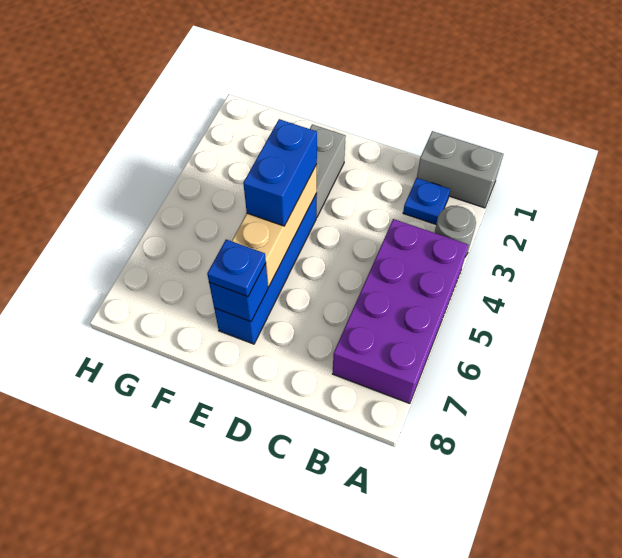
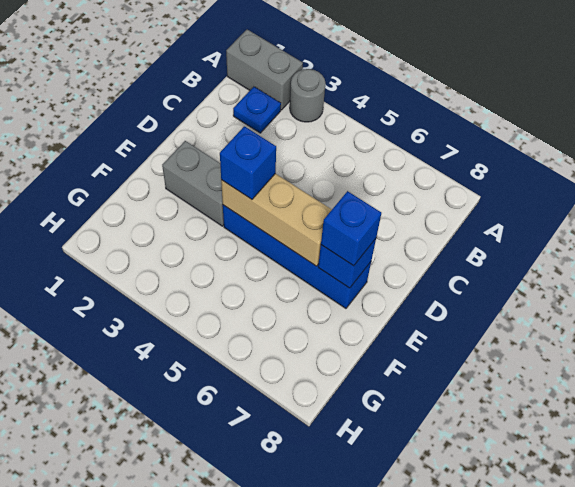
grey 1x2 brick [417,131,503,208] -> grey 1x2 brick turned to [226,29,303,110]
purple 2x4 brick [333,219,468,404] -> none
blue 1x2 brick [243,119,317,226] -> blue 1x1 brick [220,126,276,199]
blue 1x1 plate [207,240,266,297] -> blue 1x1 brick [321,191,381,266]

